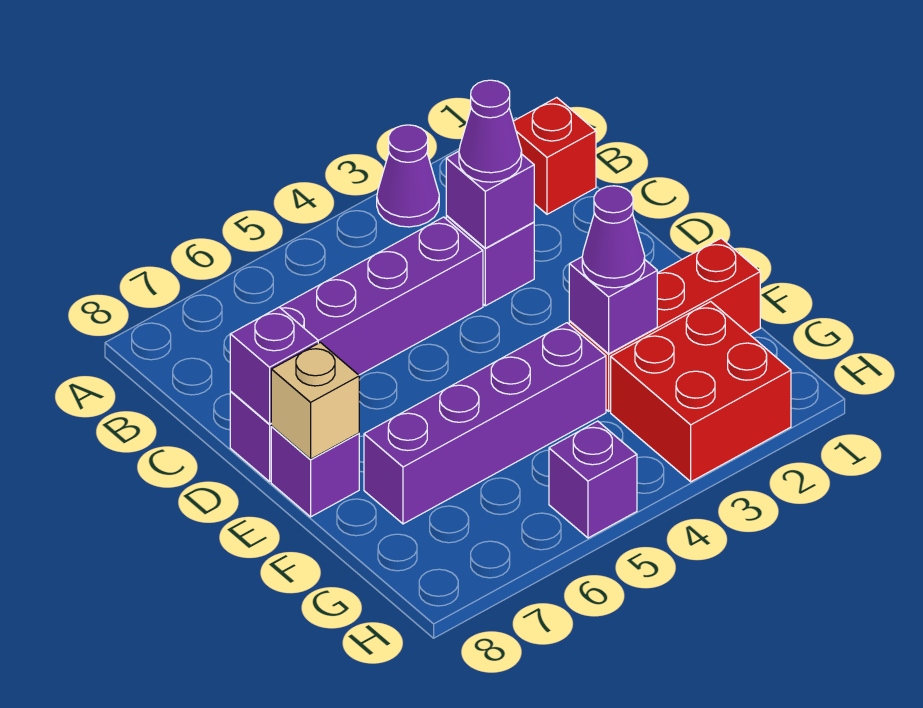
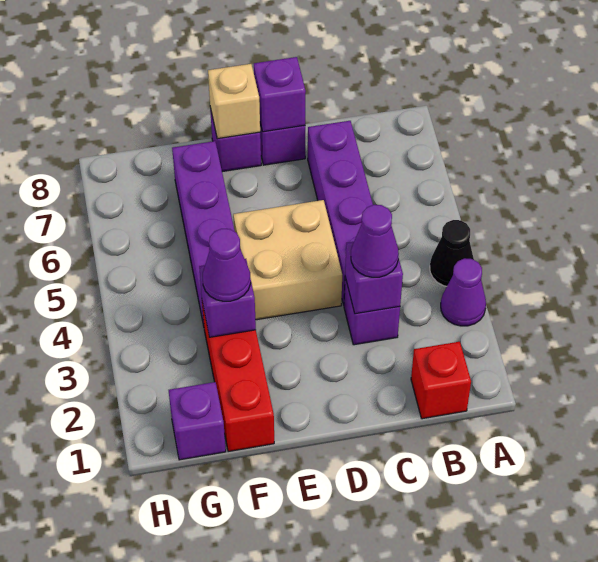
none -> black 1x1 cone [430,220,474,286]
none -> tan 2x2 brick [233,200,342,320]
red 2x2 brick [611,302,791,482] -> none
purple 1x1 brick [549,421,637,538] -> purple 1x1 brick moved to [169,382,226,460]

